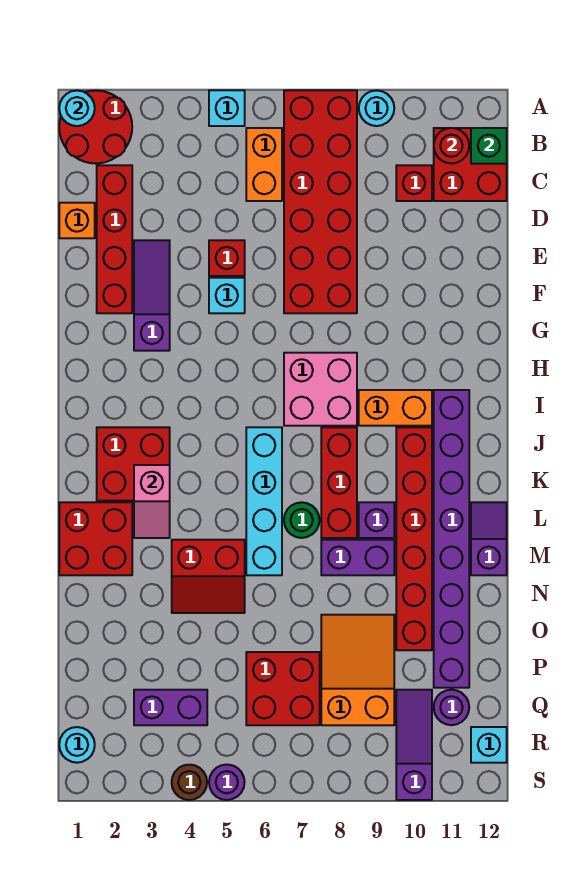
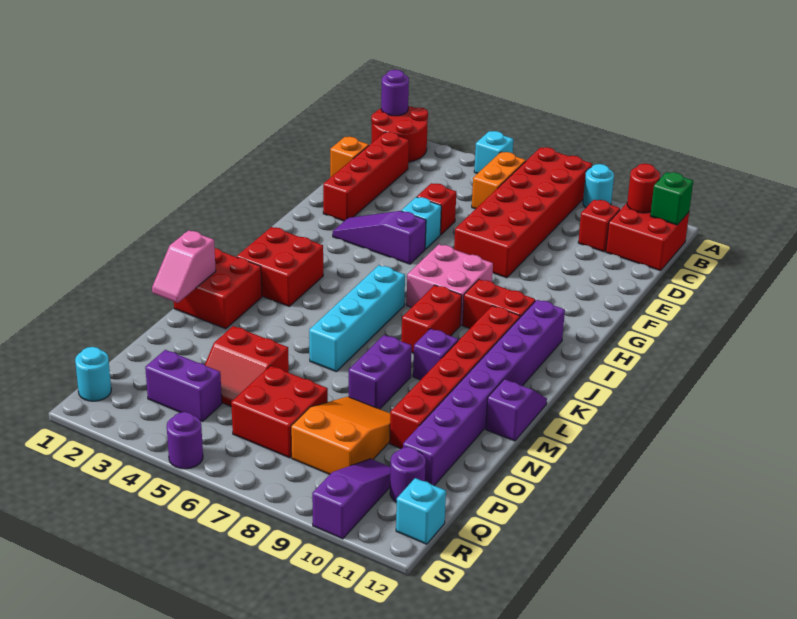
cyan 1x1 round brick [59,91,95,126] -> purple 1x1 round brick [381,70,409,116]
purple 1x3 slope [134,240,170,351] -> purple 1x3 slope turned to [333,211,426,264]
orange 1x2 brick [359,390,432,426] -> red 1x2 brick [462,279,535,329]
red 1x3 brick [321,427,357,538] -> red 1x2 brick [401,285,462,353]
pink 1x2 slope [134,465,170,538] -> pink 1x2 slope moved to [152,230,216,303]
green 1x1 round brick [284,502,319,538] -> none
red 2x2 slope [172,540,245,613] -> red 2x2 slope moved to [205,326,289,407]
purple 1x2 brick [321,540,394,575] -> purple 1x2 brick turned to [349,335,412,409]
brown 1x1 round brick [172,765,207,800] -> none

